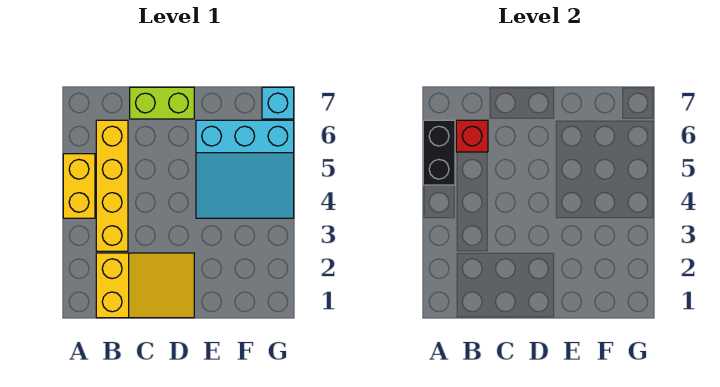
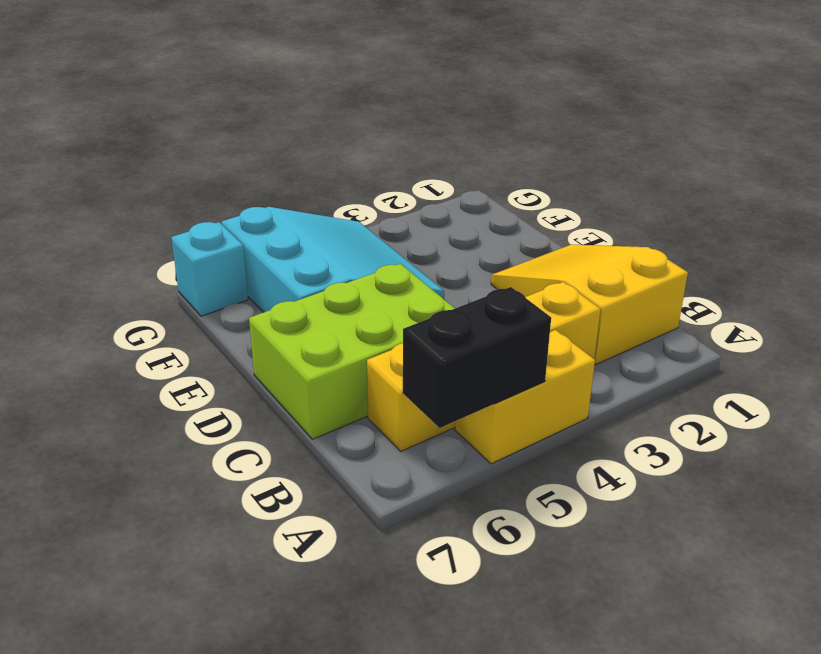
red 1x1 brick [456,120,488,152] -> none
lime 1x2 brick [130,87,194,119] -> lime 2x3 brick [249,264,455,439]

